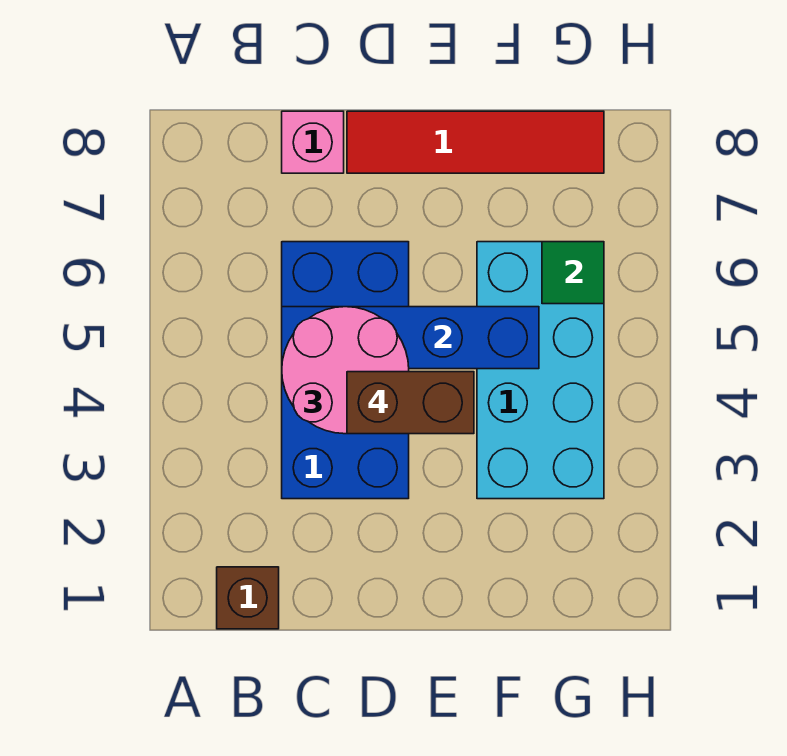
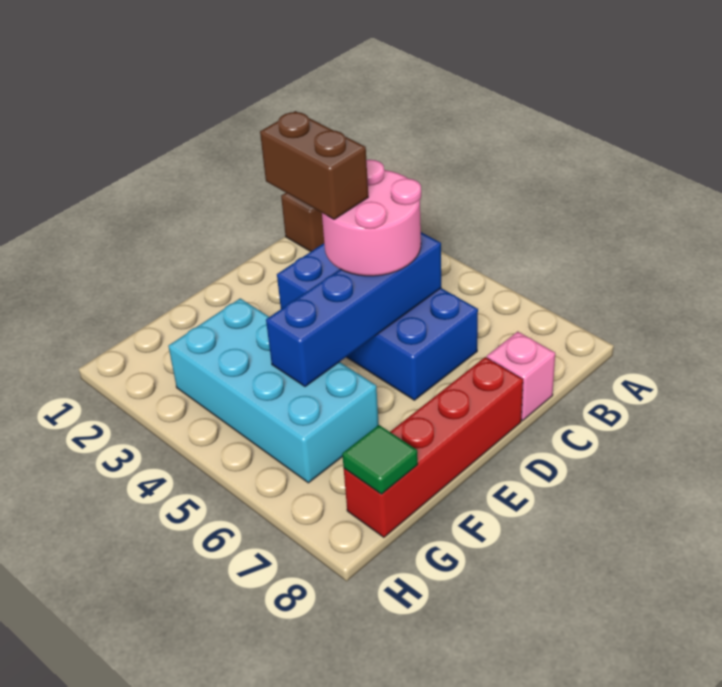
brown 1x2 brick [347,372,474,434] -> brown 1x2 brick turned to [260,111,368,219]
red 1x4 tile [347,111,604,173] -> red 1x4 brick [344,357,523,537]
green 1x1 tile [542,242,604,304] -> green 1x1 tile moved to [342,425,418,494]

